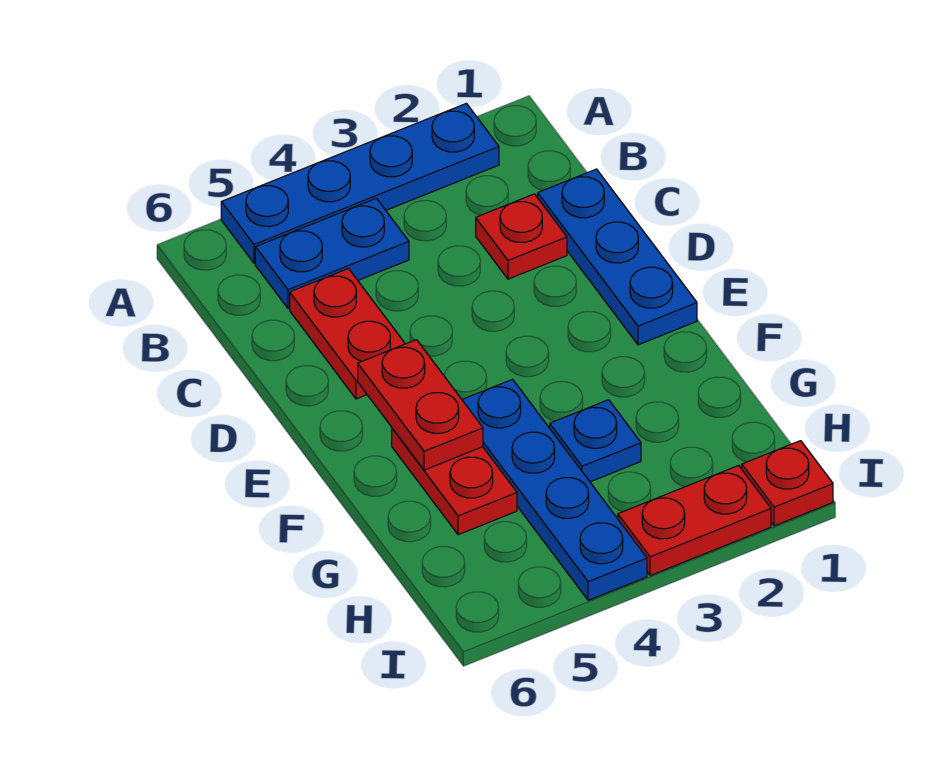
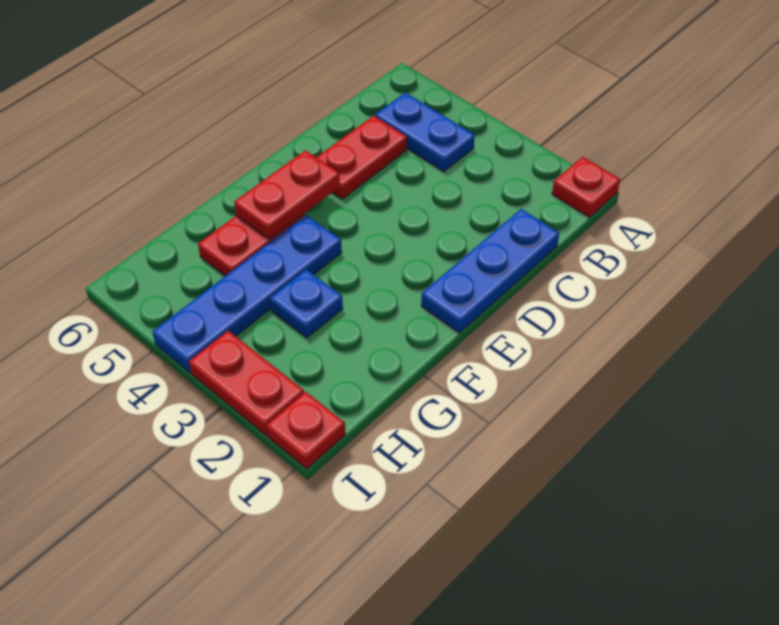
blue 1x4 plate [221,103,499,263] -> none
red 1x1 plate [476,194,567,279] -> red 1x1 plate moved to [552,157,620,217]

